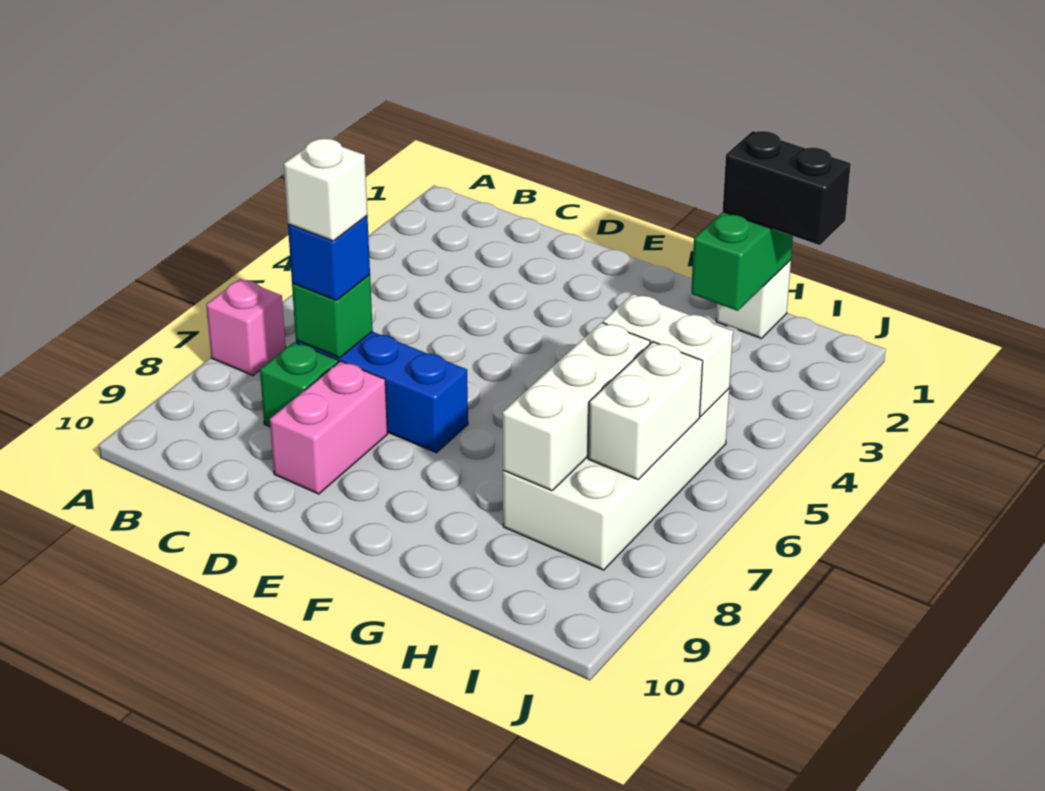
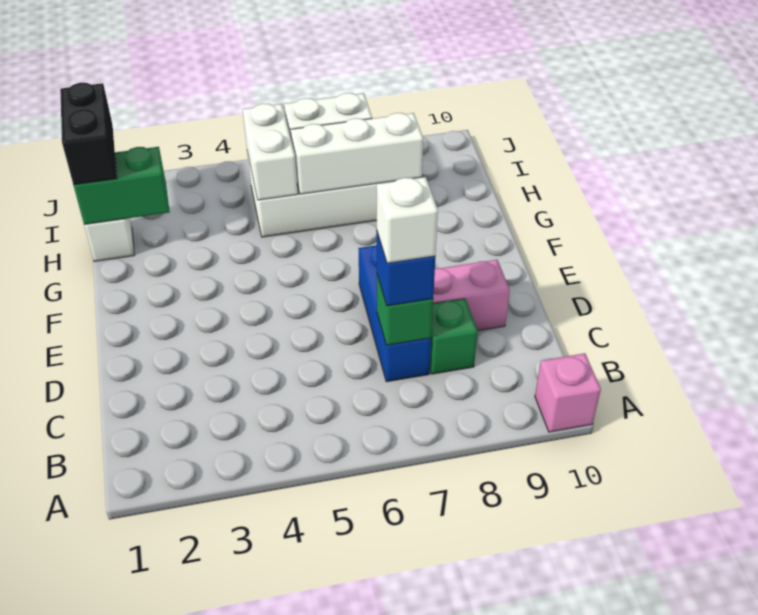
pink 1x1 brick [206,279,286,376] -> pink 1x1 brick moved to [535,353,601,432]

